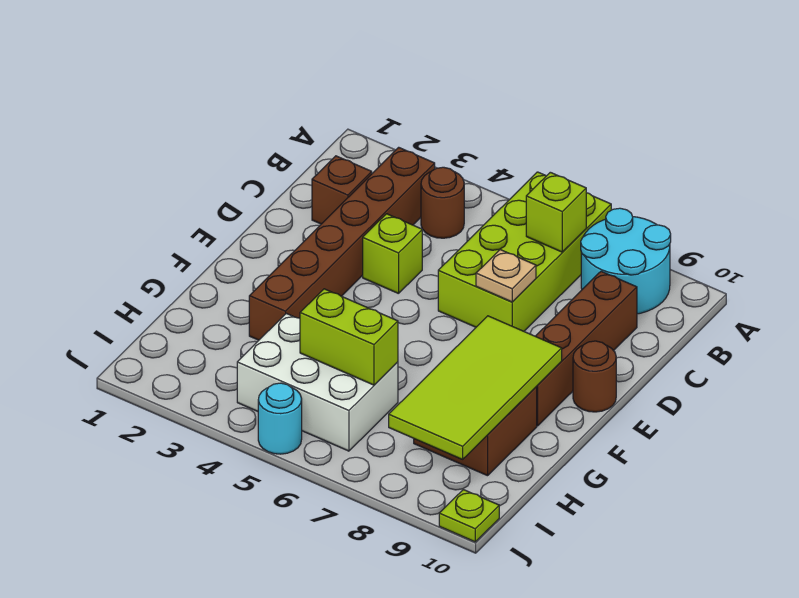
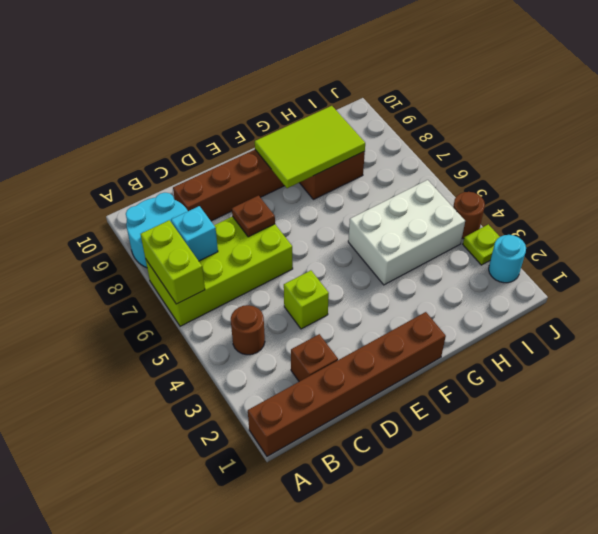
brown 1x6 brick [249,147,435,340] -> brown 1x6 brick moved to [248,312,446,456]
lime 1x1 brick [526,172,586,252] -> cyan 1x1 brick [171,206,218,261]
tan 1x1 plate [476,250,536,302] -> brown 1x1 plate [232,196,275,237]
brown 1x1 round brick [573,341,616,412] -> brown 1x1 round brick moved to [453,192,485,239]
lime 2x4 tile [389,316,562,459] -> lime 2x3 tile [255,106,365,188]
white 2x3 brick [237,313,398,451] -> white 2x3 brick turned to [348,180,465,285]
lime 1x2 brick [300,289,398,385] -> lime 1x2 brick moved to [141,220,205,304]
cyan 1x1 round brick [258,383,302,454] -> cyan 1x1 round brick moved to [489,235,526,283]
lime 1x1 plate [439,490,499,542] -> lime 1x1 plate moved to [463,224,500,265]

